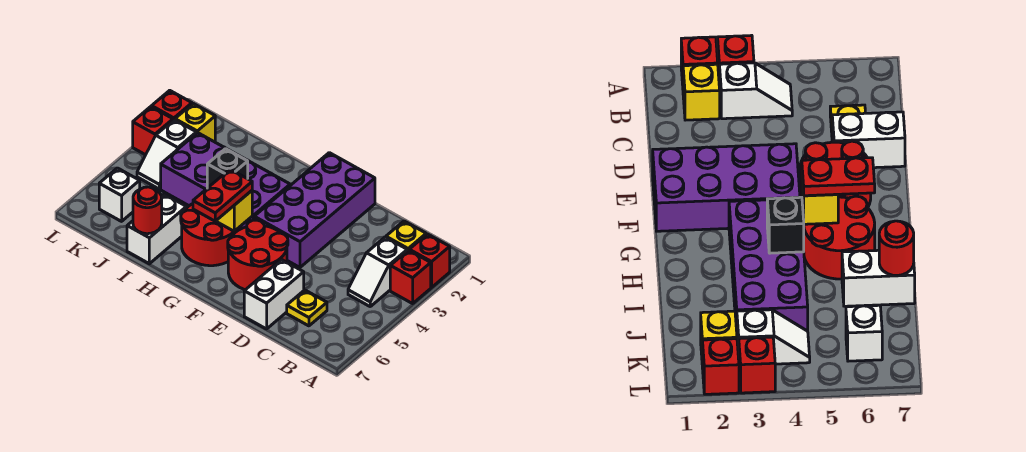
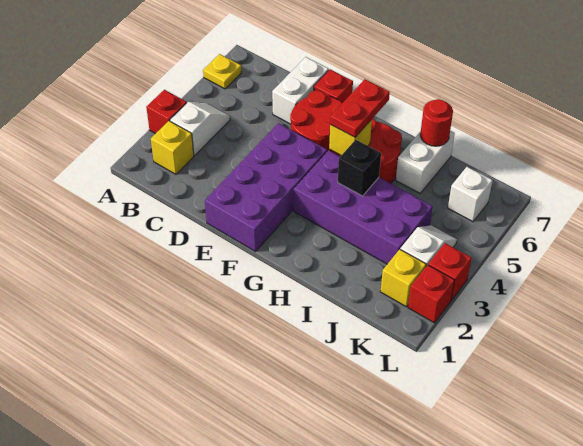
red 1x1 brick [409,234,450,287] -> red 1x1 brick moved to [314,69,353,103]
yellow 1x1 plate [287,290,327,326] -> yellow 1x1 plate moved to [203,54,242,89]

